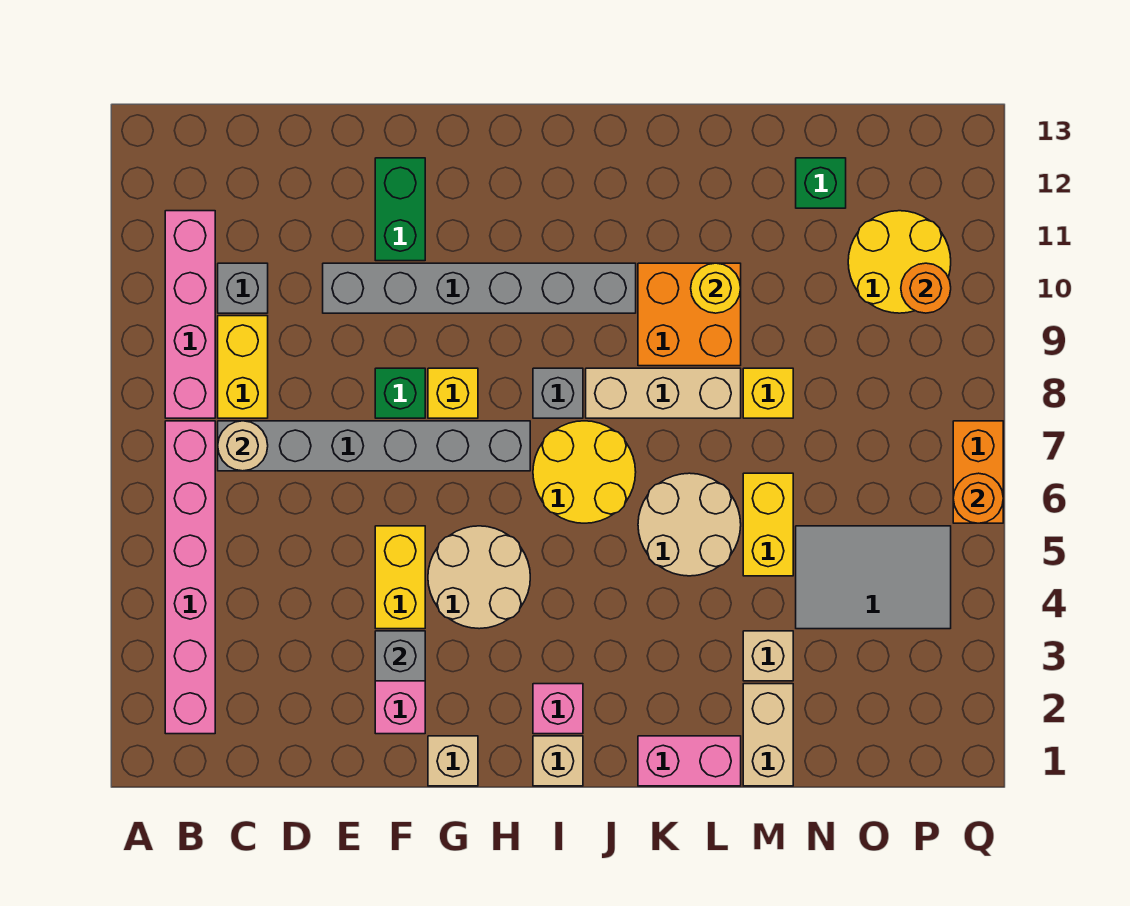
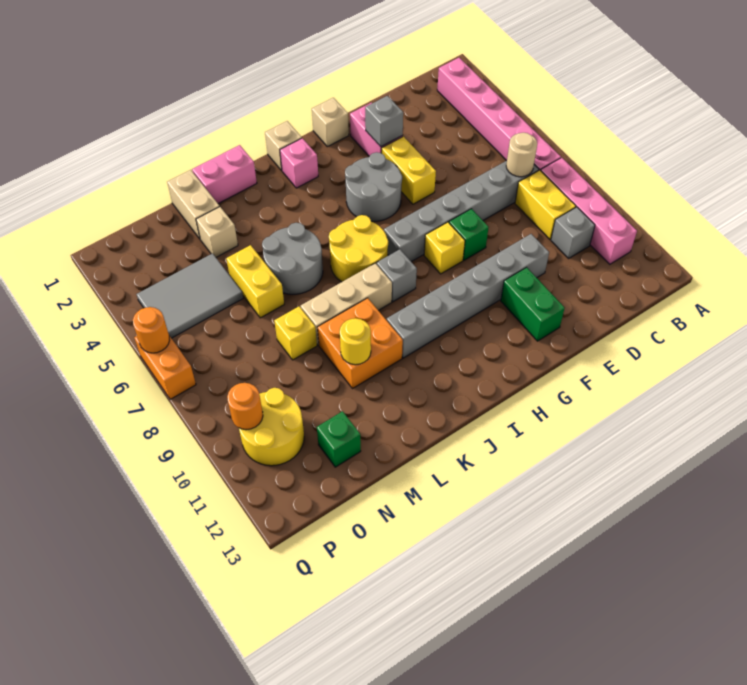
tan 2x2 round brick [428,526,530,629] -> grey 2x2 round brick [345,152,402,222]
tan 2x2 round brick [638,473,741,576] -> grey 2x2 round brick [262,223,323,294]

